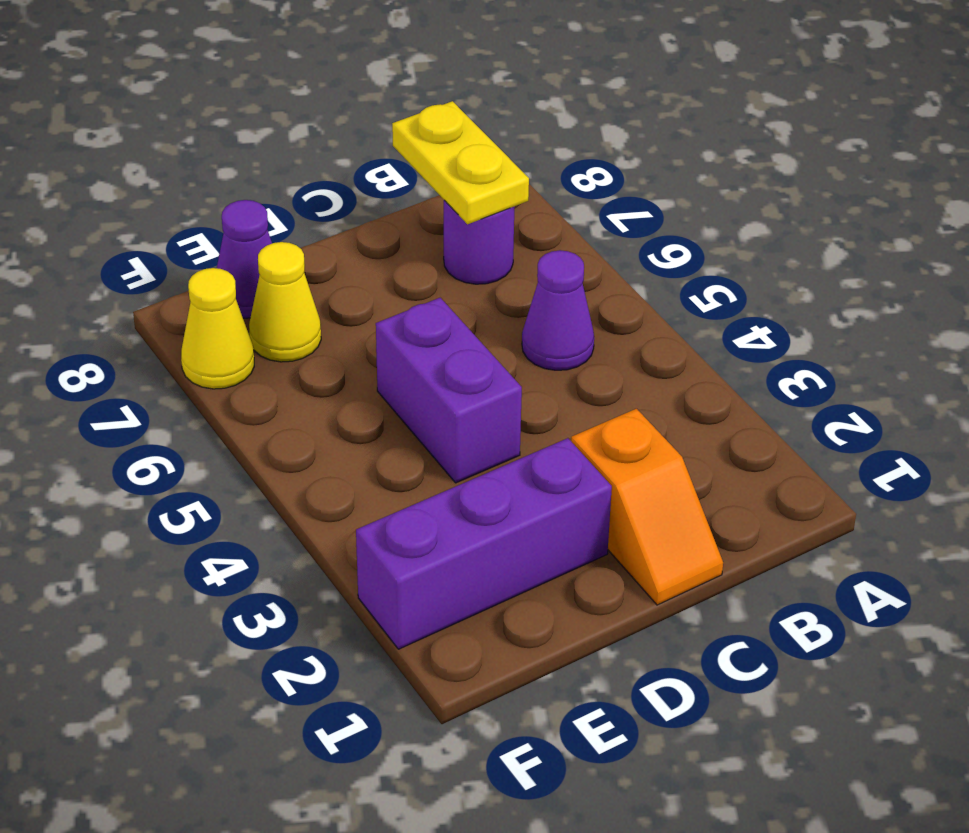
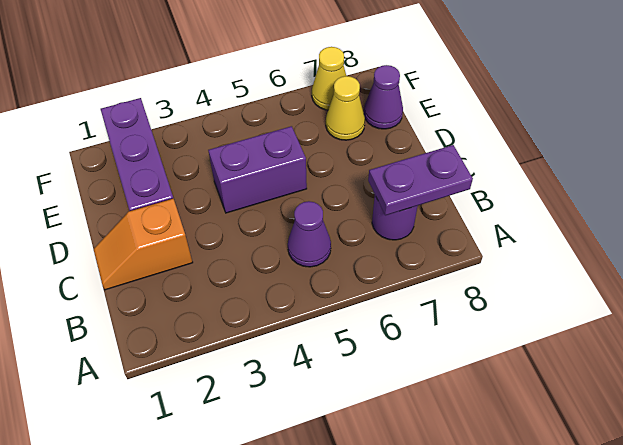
yellow 1x2 plate [392,101,529,224] -> purple 1x2 plate [368,145,473,215]

